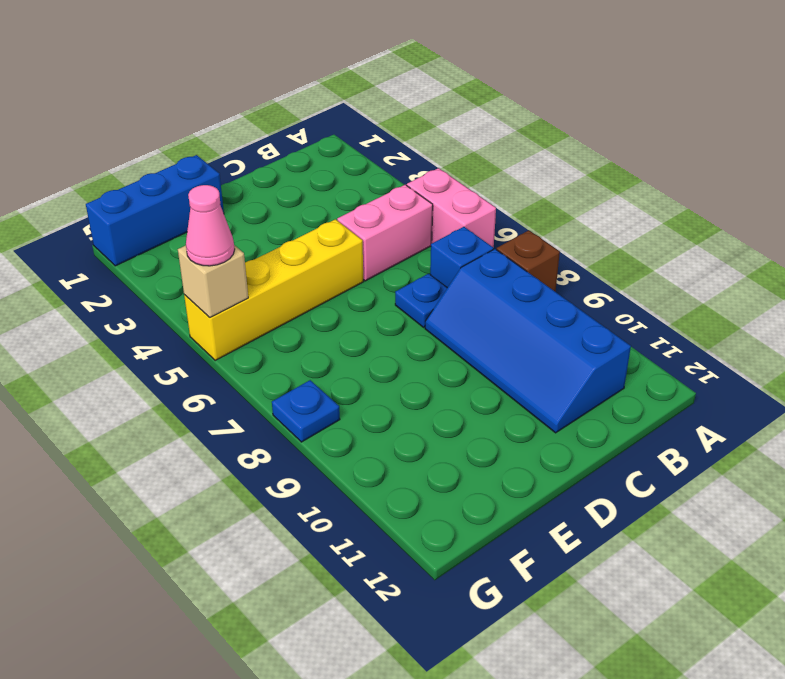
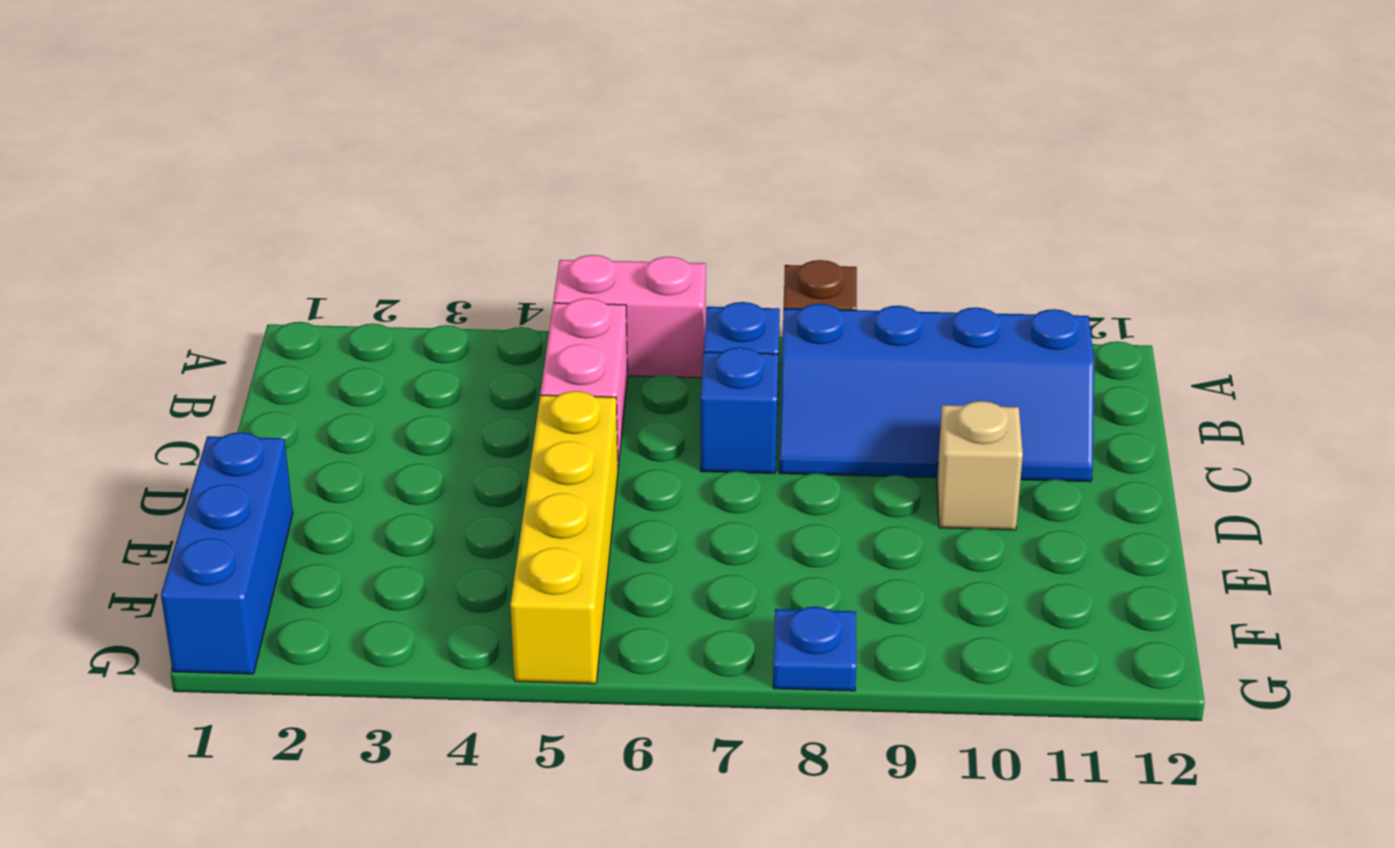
blue 1x1 plate [395,274,447,327] -> blue 1x1 brick [700,347,778,473]
tan 1x1 brick [178,245,248,317] -> tan 1x1 brick moved to [937,401,1023,530]
pink 1x1 cone [186,185,235,266] -> none

